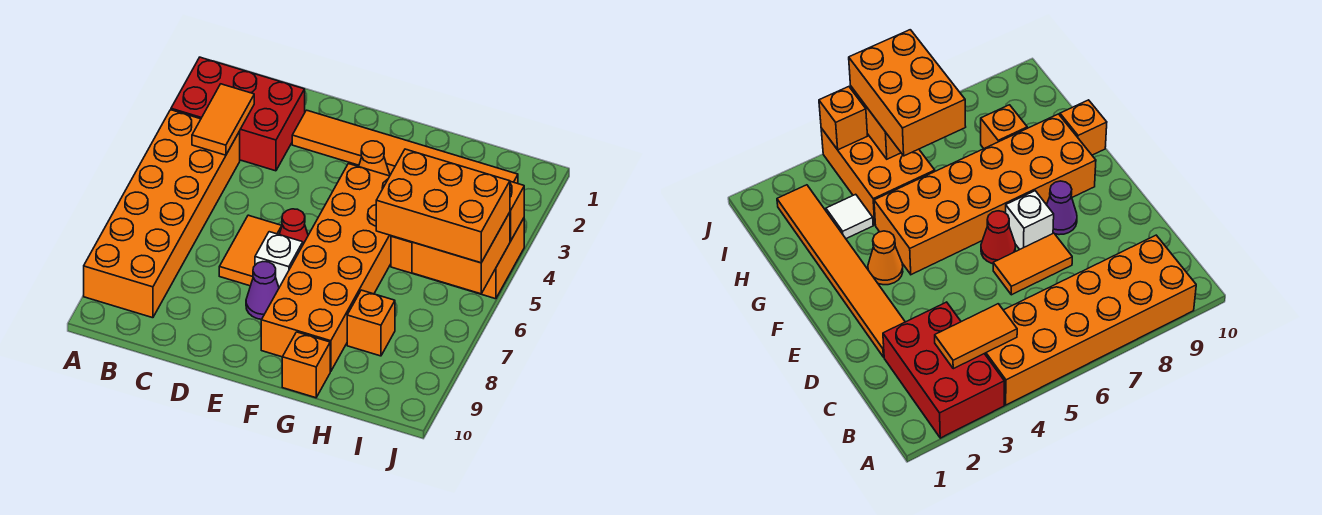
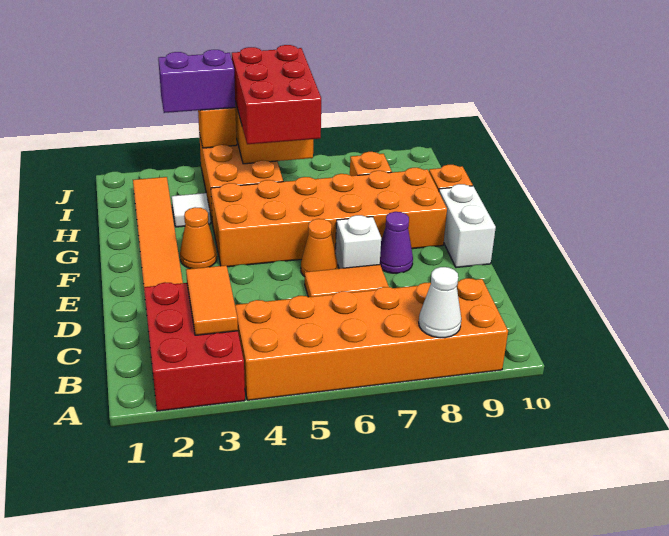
none -> white 1x1 cone [419,267,461,338]
orange 1x2 tile [192,84,254,155] -> orange 1x2 tile turned to [186,265,238,335]
red 1x1 cone [279,209,308,244] -> orange 1x1 cone [301,219,338,277]
none -> white 1x2 brick [439,184,496,268]
orange 2x3 brick [376,149,510,263] -> red 2x3 brick [232,45,321,144]
none -> purple 1x2 brick [158,50,235,113]

